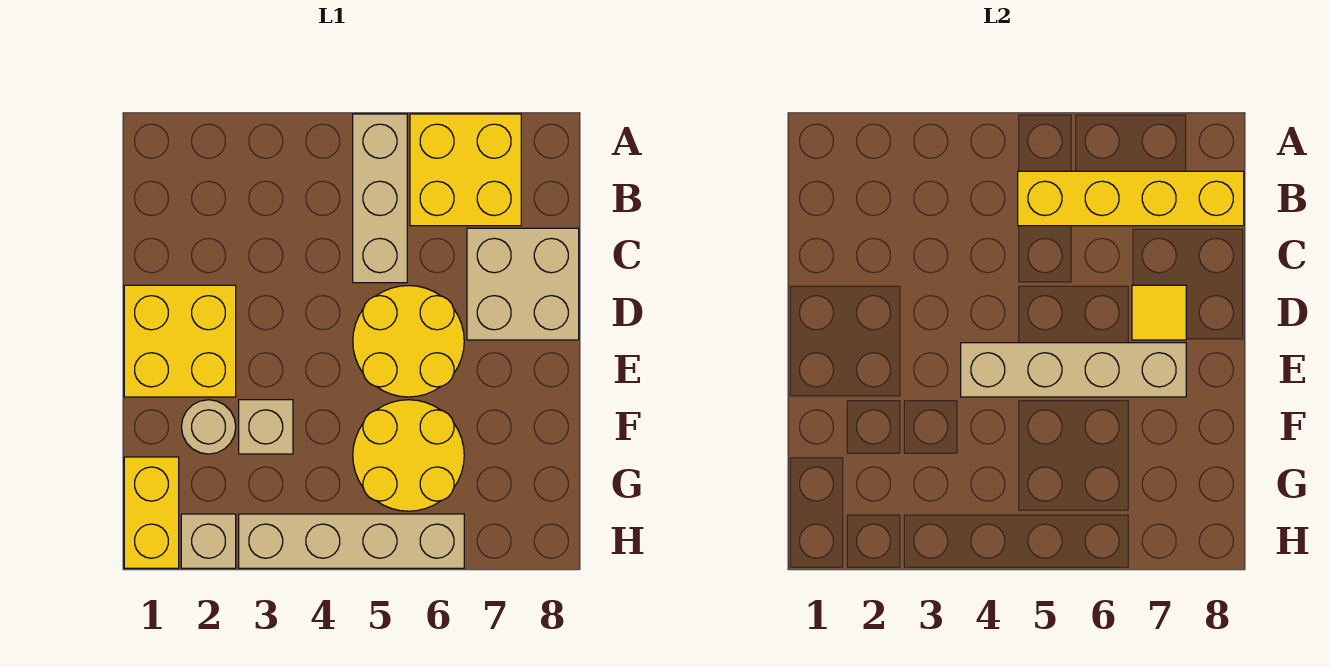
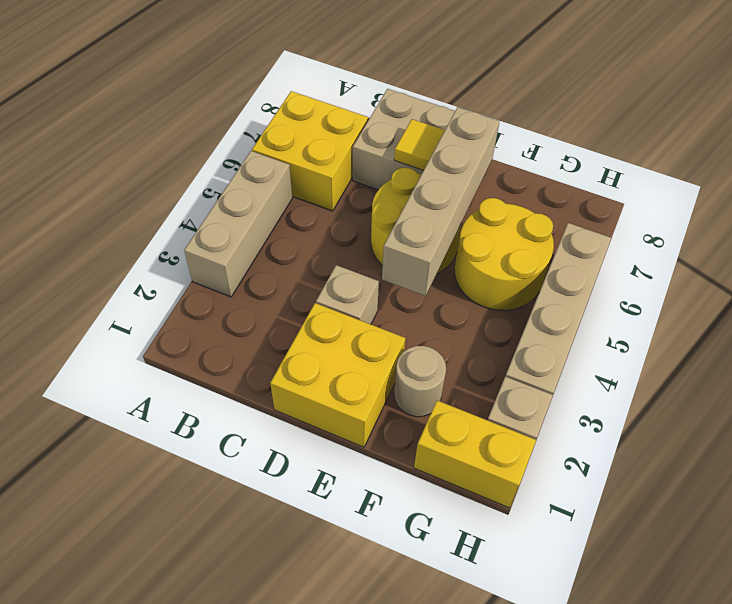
tan 1x3 brick [353,114,407,283] -> tan 1x3 brick turned to [184,151,292,297]
yellow 1x4 brick [1018,171,1244,226] -> none
tan 1x1 brick [239,400,293,454] -> tan 1x1 brick moved to [316,265,379,324]

